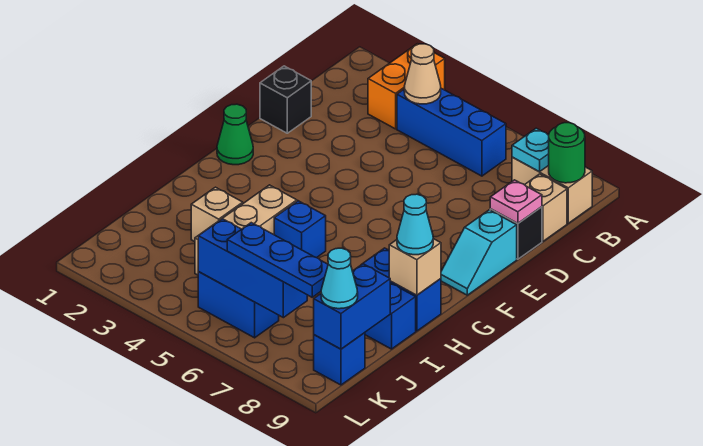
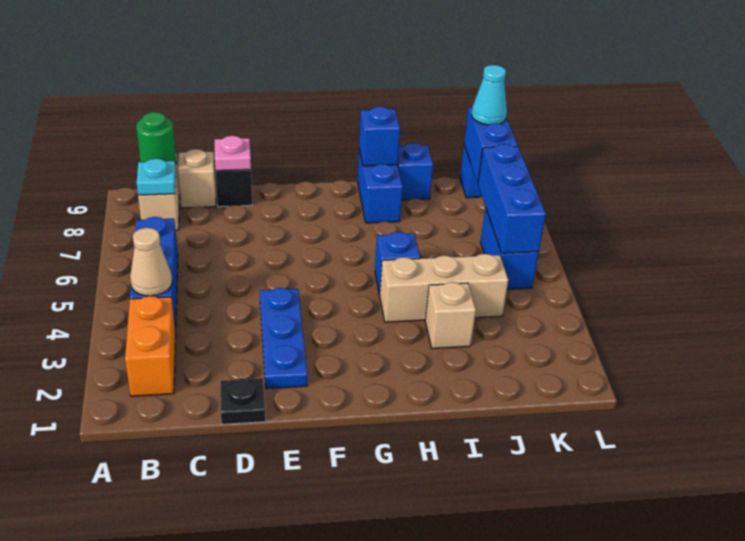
orange 1x2 brick [368,44,445,129] -> orange 1x2 brick turned to [125,296,176,396]
black 1x1 brick [260,66,311,133] -> black 1x1 plate [220,378,265,424]
cyan 1x2 slope [441,210,517,295] -> none
green 1x1 cone [217,104,253,165] -> none
tan 1x1 brick [389,239,441,295] -> blue 1x1 brick [359,106,400,166]
cyan 1x1 cone [397,194,433,255] -> none
blue 1x2 brick [314,264,390,349] -> blue 1x2 brick turned to [464,107,518,183]
blue 1x3 plate [227,223,328,297] -> blue 1x3 plate moved to [260,288,307,389]

